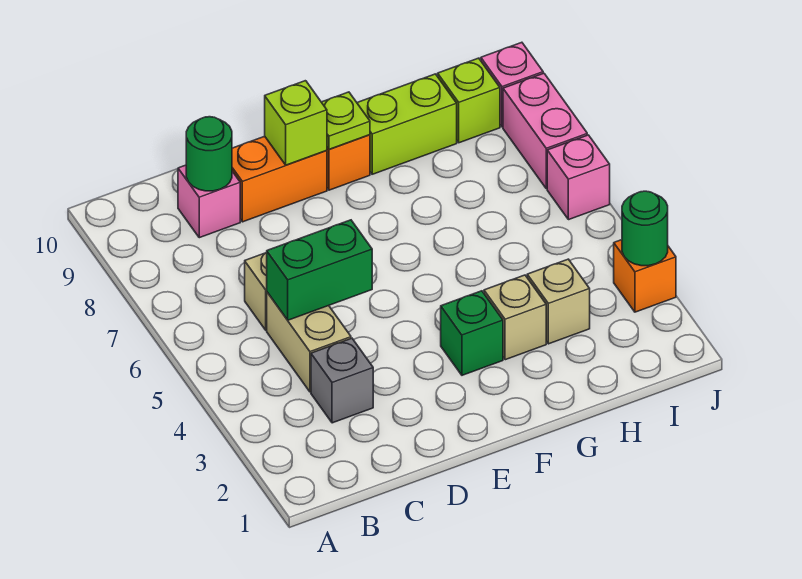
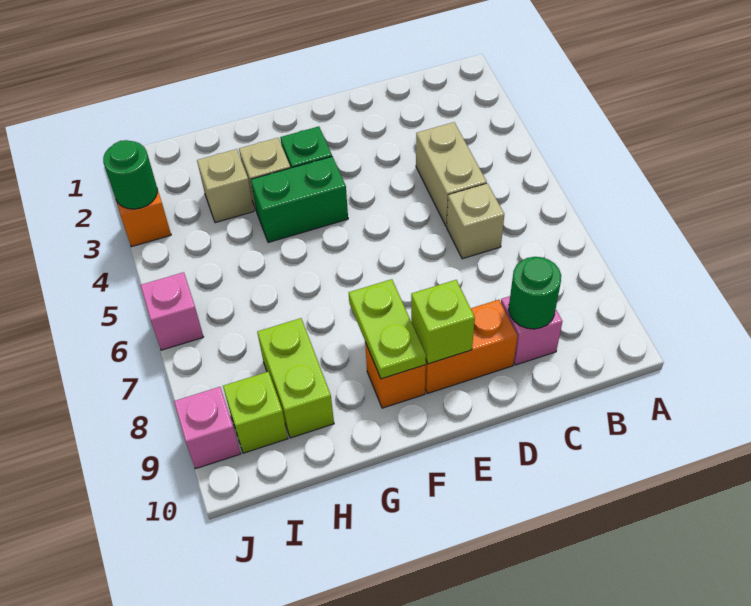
grey 1x1 brick [311,338,373,423] -> none
green 1x2 brick [267,220,372,320] -> green 1x2 brick moved to [251,156,348,243]
lime 1x1 plate [322,92,370,149] -> lime 1x2 plate [349,279,426,379]
lime 1x2 brick [357,74,457,174] -> lime 1x2 brick turned to [257,318,334,438]
pink 1x2 brick [503,73,587,189] -> none

